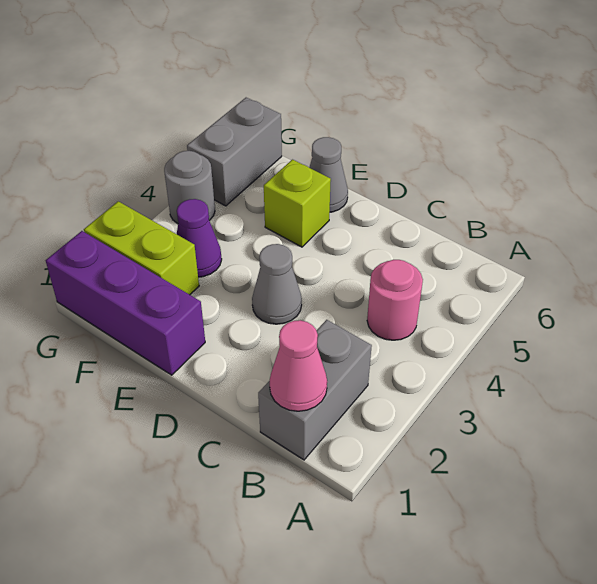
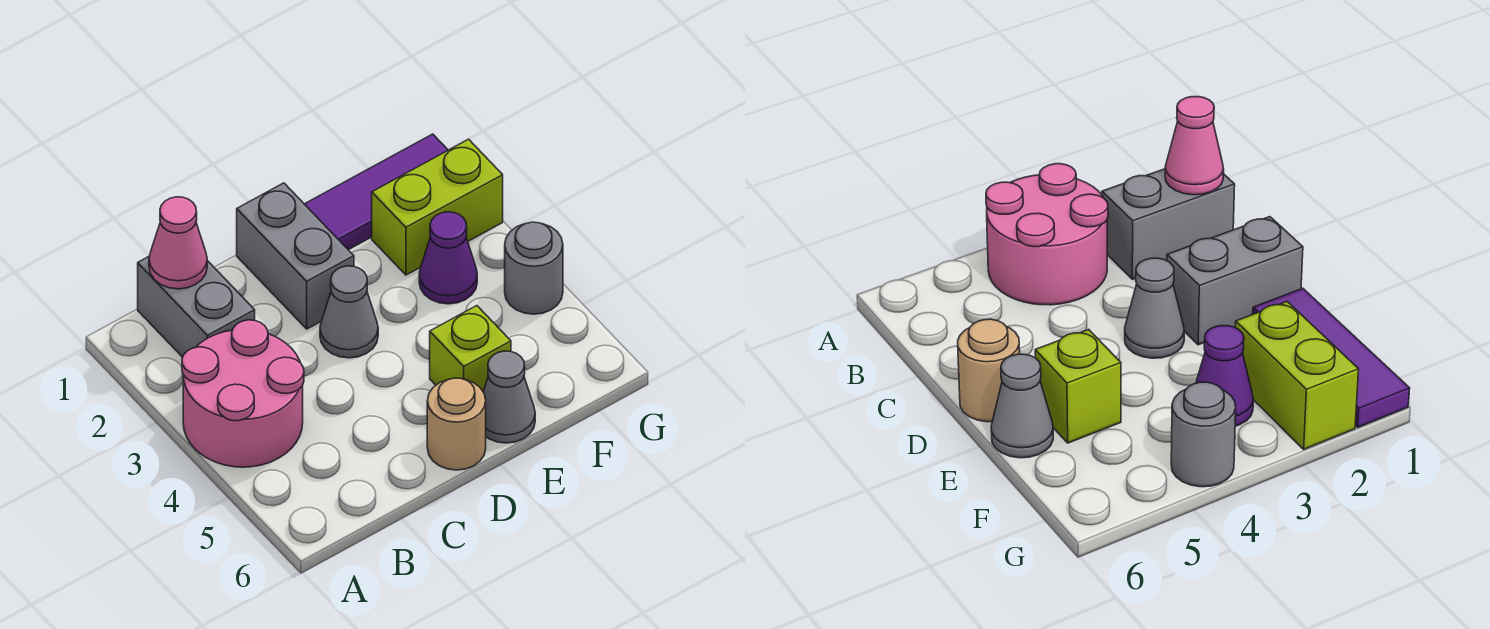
pink 1x1 round brick [367,260,423,340] -> pink 2x2 round brick [182,320,304,467]
none -> tan 1x1 round brick [427,378,486,470]
purple 1x3 brick [46,231,205,375] -> purple 1x3 tile [305,134,448,250]
grey 1x2 brick [187,98,282,206] -> grey 1x2 brick moved to [237,183,354,329]

